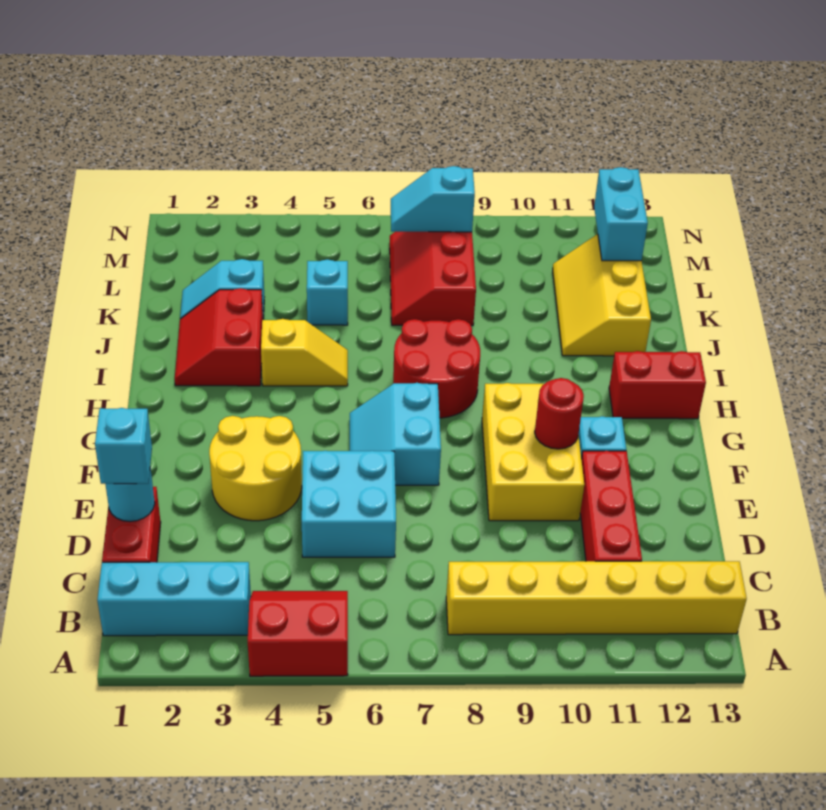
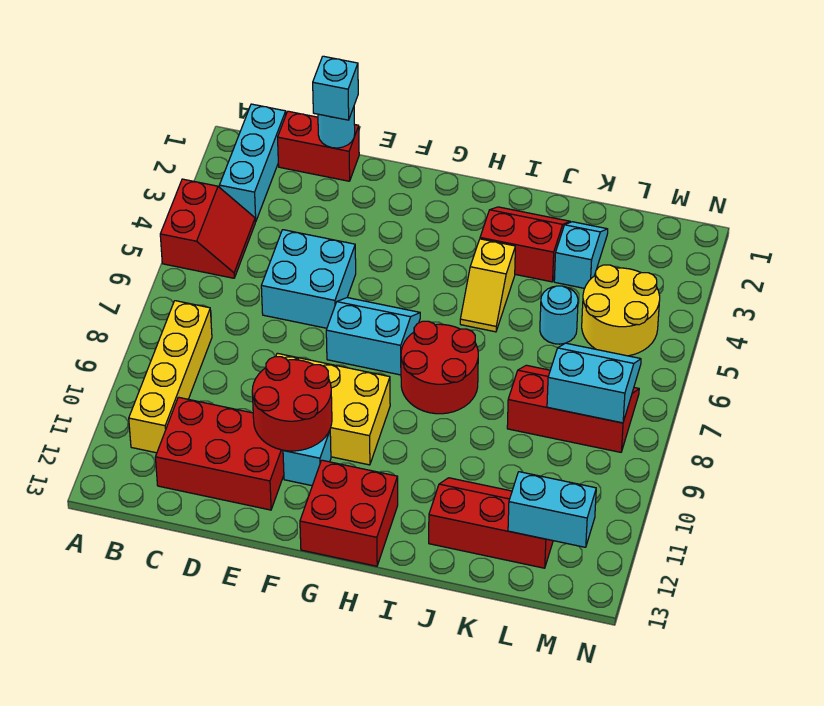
yellow 1x6 brick [446,561,747,635] -> yellow 1x4 brick [129,301,212,453]
red 1x3 brick [580,451,642,561] -> red 2x3 brick [155,397,284,510]
yellow 2x2 round brick [209,416,302,521] -> yellow 2x2 round brick moved to [582,265,660,356]
red 1x1 round brick [535,378,584,449] -> red 2x2 round brick [252,357,332,451]
red 1x2 brick [609,351,706,419] -> red 2x2 brick [300,460,398,566]
yellow 2x3 slope [553,234,651,356] -> red 2x3 slope [429,478,553,568]
cyan 1x1 brick [307,259,348,325] -> cyan 1x1 round brick [540,286,578,344]
cyan 1x2 slope [391,166,475,232] -> cyan 2x2 slope [547,343,641,423]

